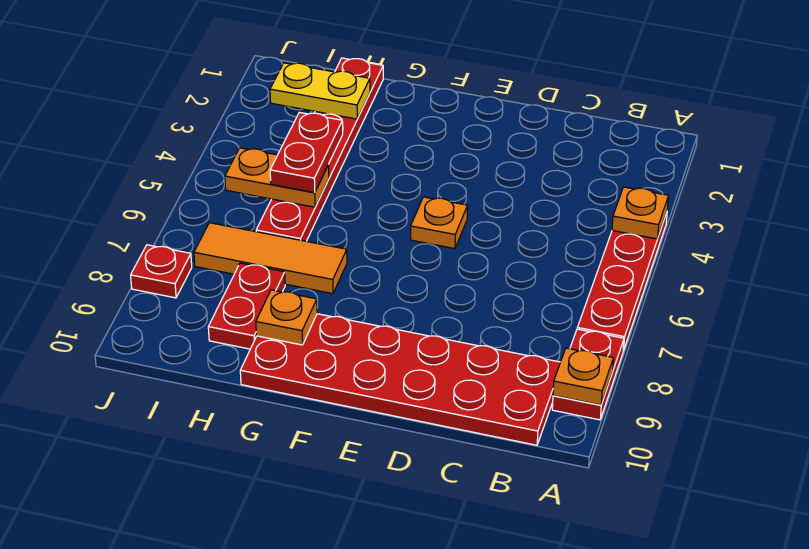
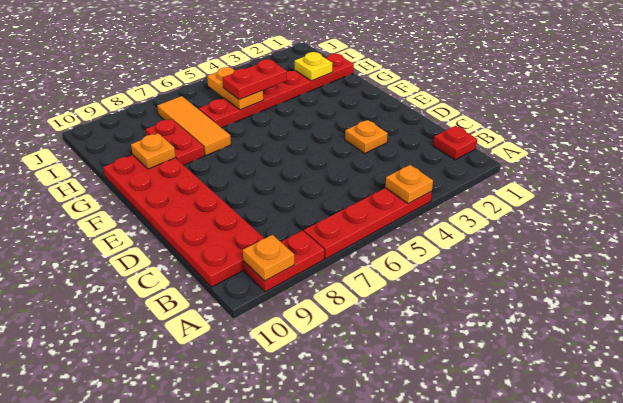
orange 1x1 plate [411,197,468,249] -> orange 1x1 plate moved to [345,120,388,153]
yellow 1x2 plate [270,63,370,119] -> yellow 1x1 plate [295,52,333,81]
red 1x2 plate [208,263,285,349] -> red 1x2 plate turned to [146,119,204,165]
red 1x1 plate [131,245,192,298] -> red 1x1 plate moved to [433,126,477,160]

